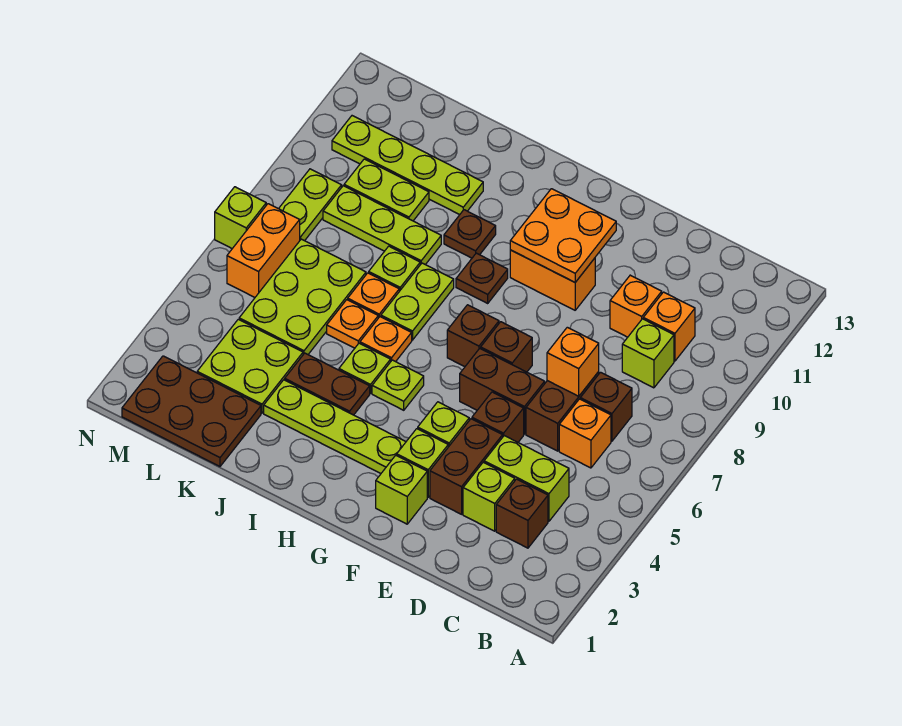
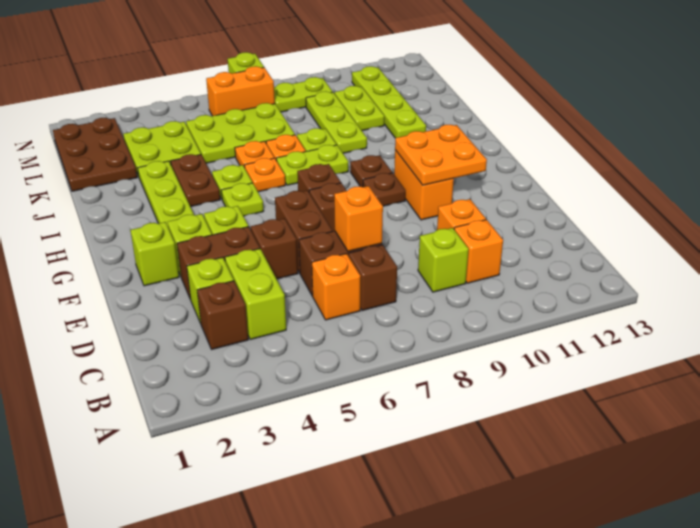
brown 1x1 plate [444,210,496,258] -> brown 1x1 plate moved to [363,173,406,206]

